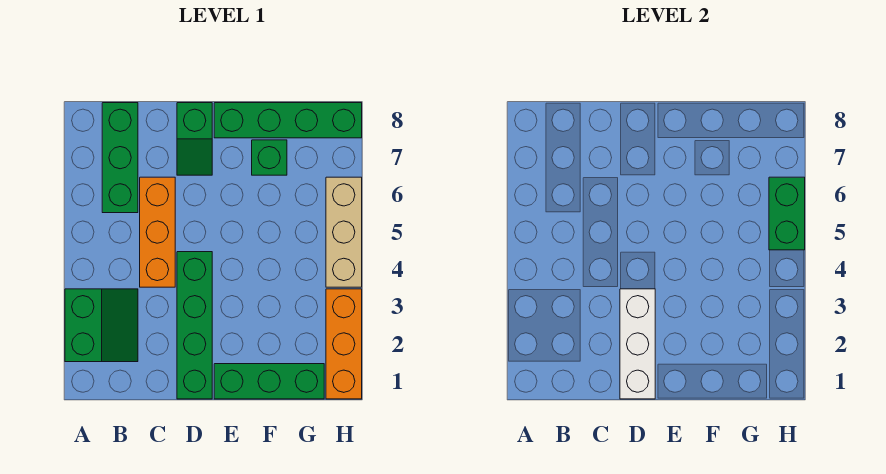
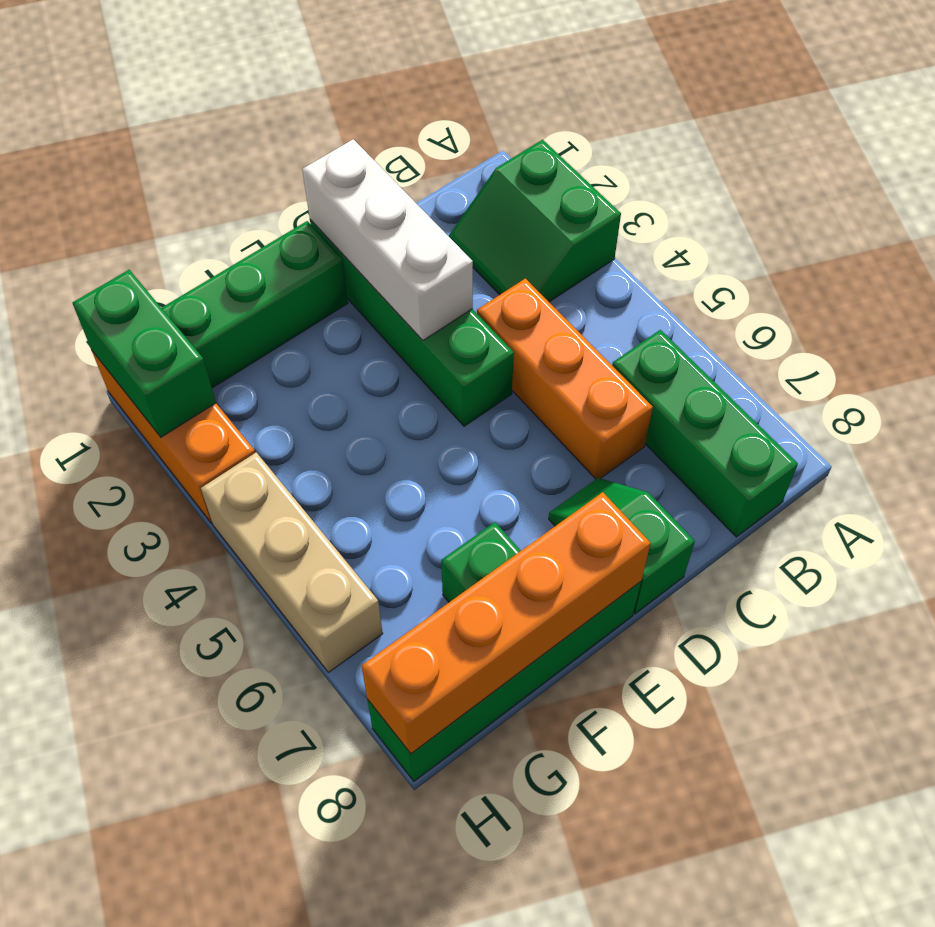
none -> orange 1x4 brick [362,492,651,754]
green 1x2 brick [769,177,805,250] -> green 1x2 brick moved to [73,270,216,437]

